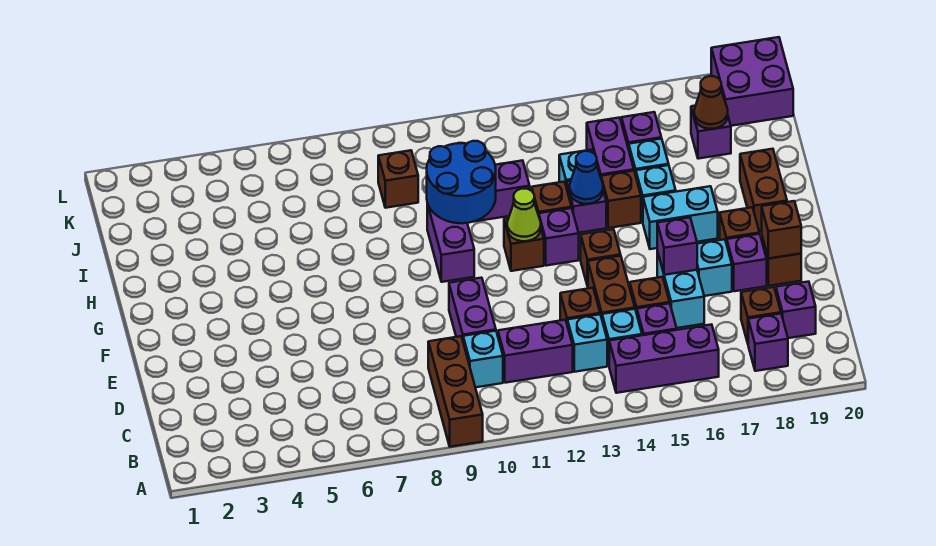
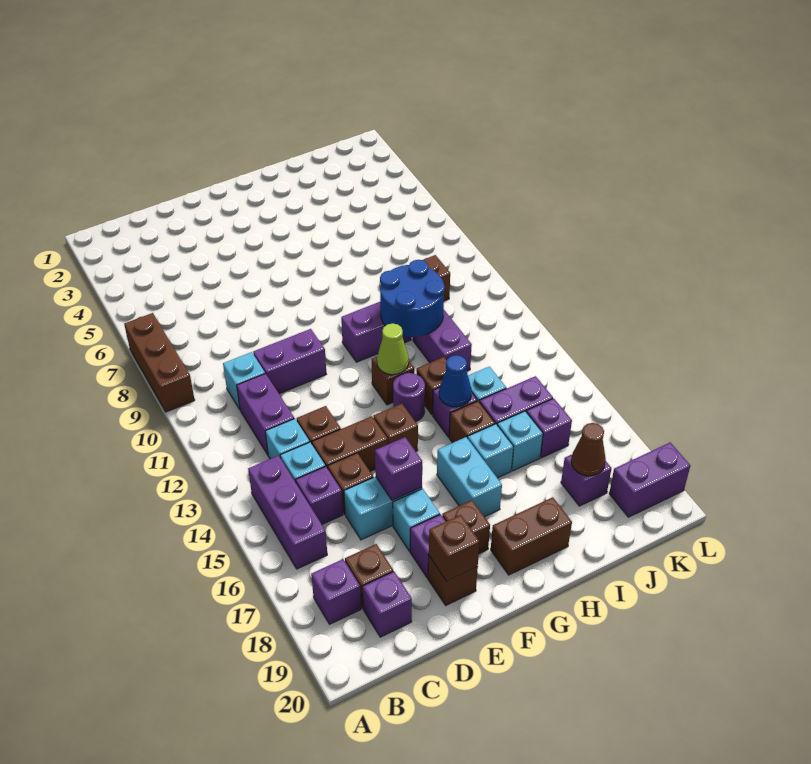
brown 1x3 brick [428,336,483,447] -> brown 1x3 brick turned to [124,313,195,412]
purple 1x1 brick [539,208,579,266] -> purple 1x1 round brick [393,373,425,422]
purple 2x2 brick [711,37,793,126] -> purple 1x2 brick [609,443,690,517]

